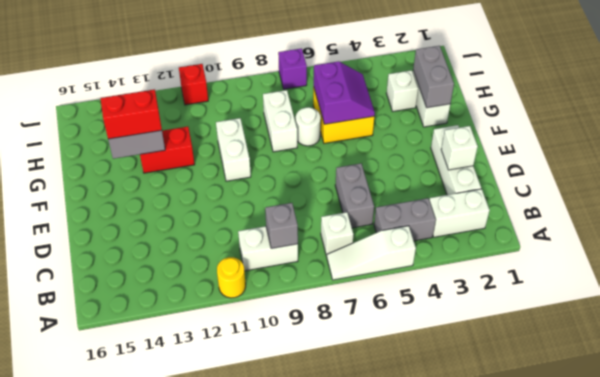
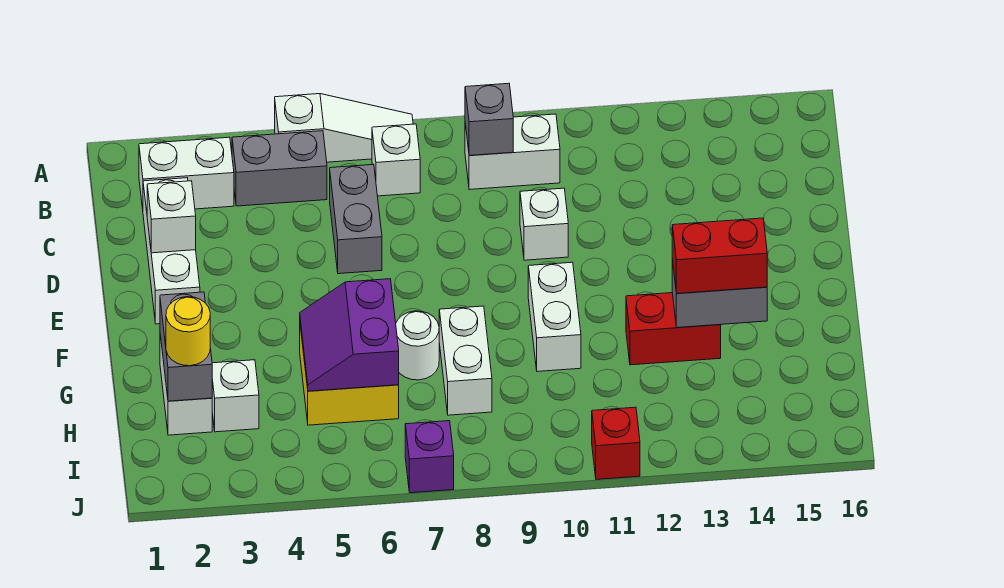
yellow 1x1 round brick [217,257,246,298] -> yellow 1x1 round brick moved to [166,297,210,366]
none -> white 1x1 brick [520,188,568,260]

